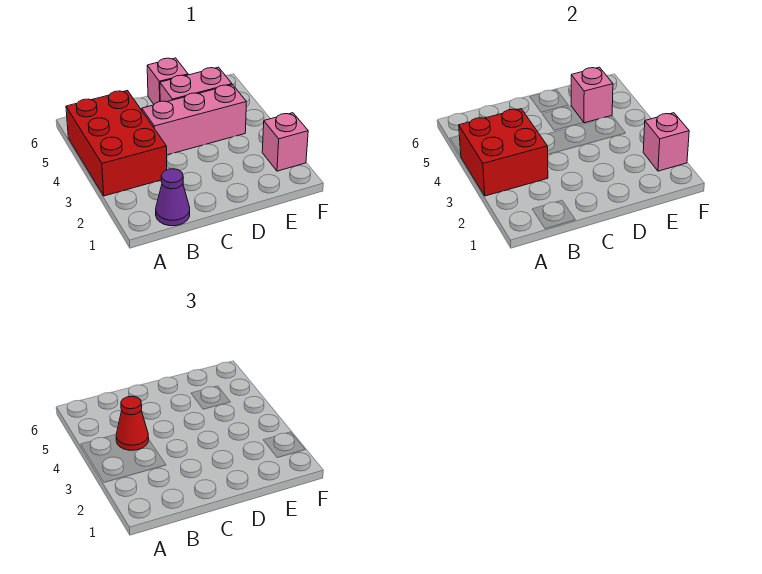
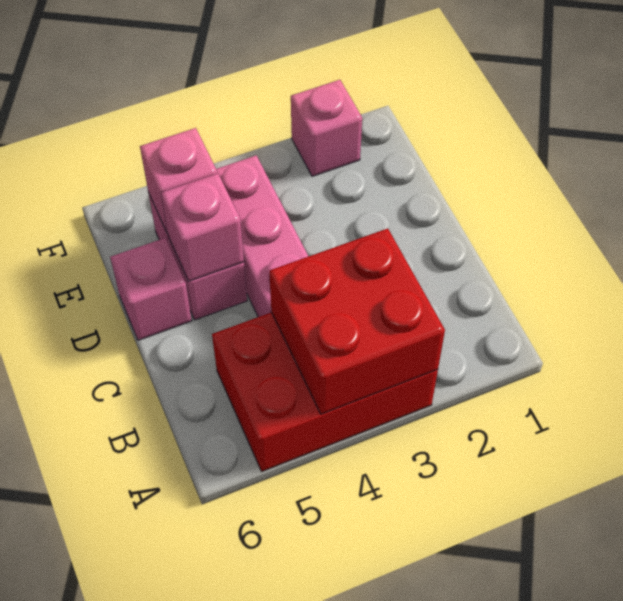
purple 1x1 cone [156,169,190,226] -> none
red 1x1 cone [116,396,149,450] -> none
pink 1x1 brick [643,113,689,171] -> pink 1x1 brick moved to [161,173,244,281]

